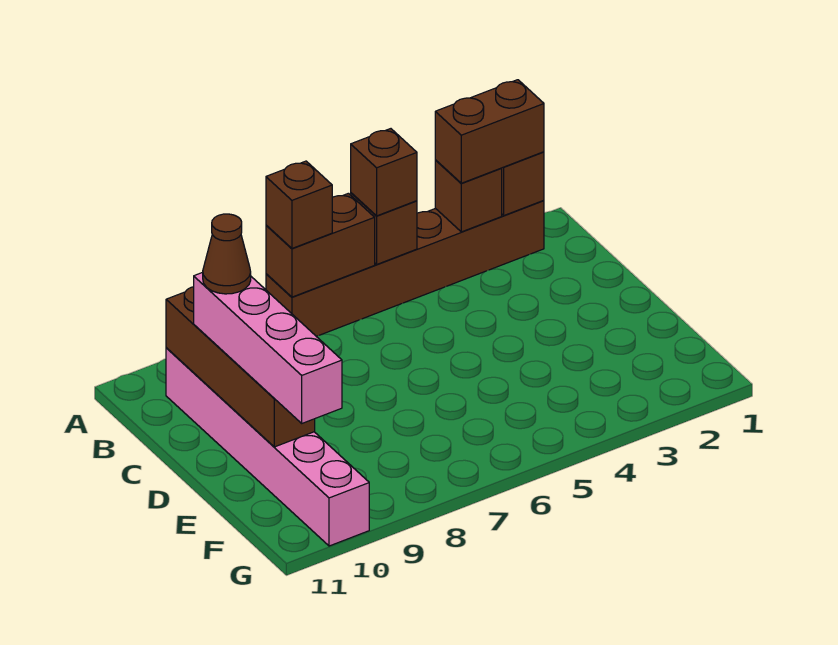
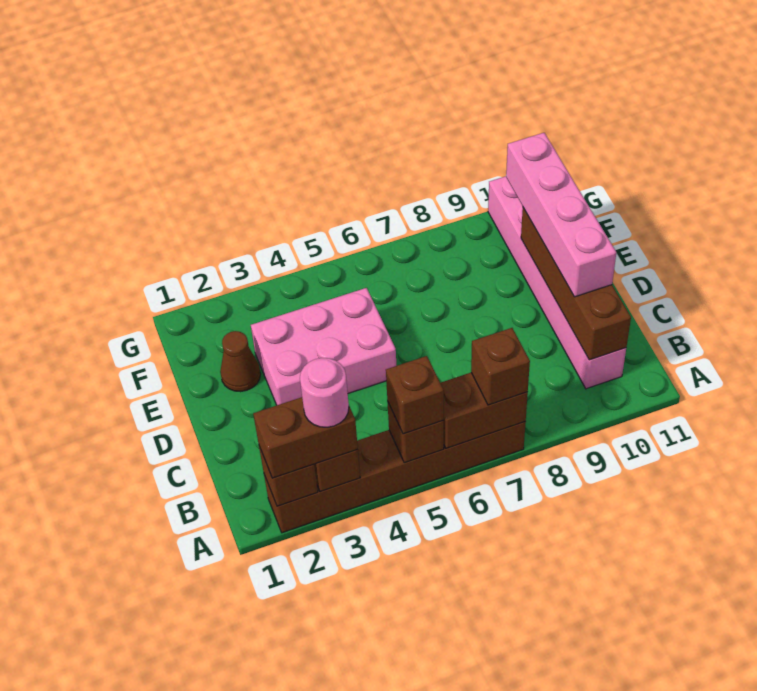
none -> pink 1x1 round brick [300,358,349,427]
brown 1x1 cone [203,214,251,294] -> brown 1x1 cone moved to [220,331,261,392]
none -> pink 2x3 brick [251,288,396,405]

